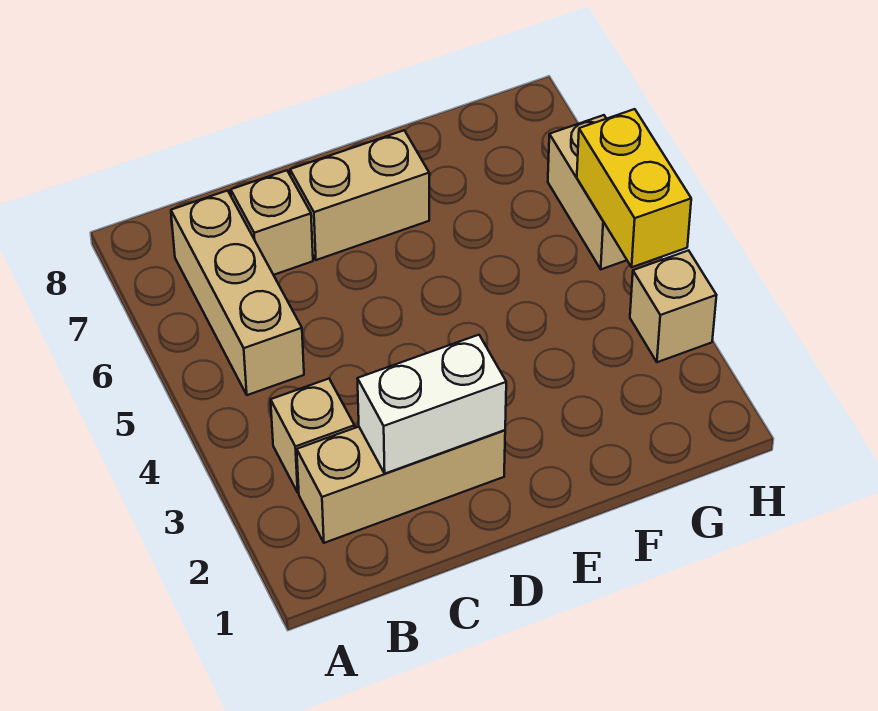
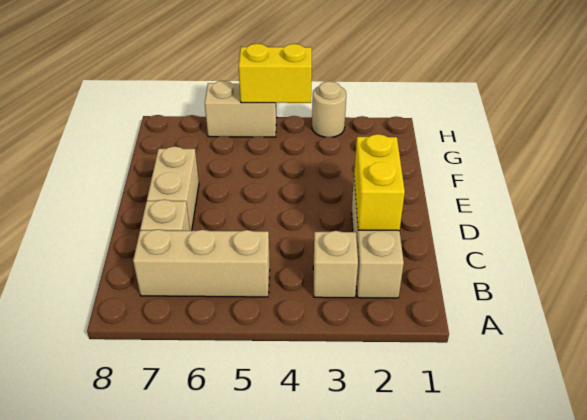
white 1x2 brick [357,335,506,474] -> yellow 1x2 brick [354,134,405,231]
tan 1x1 brick [630,250,717,362] -> tan 1x1 round brick [312,81,346,137]

